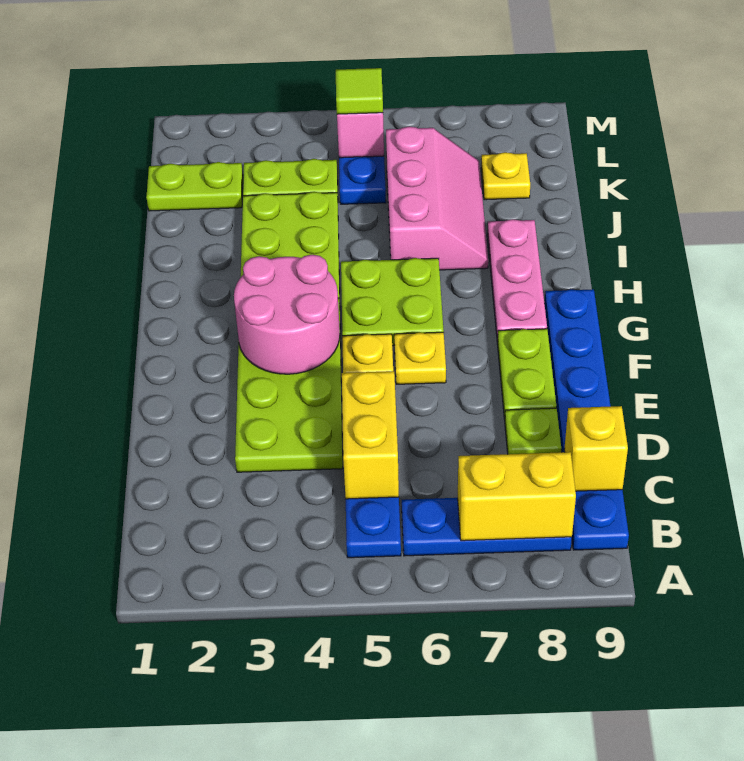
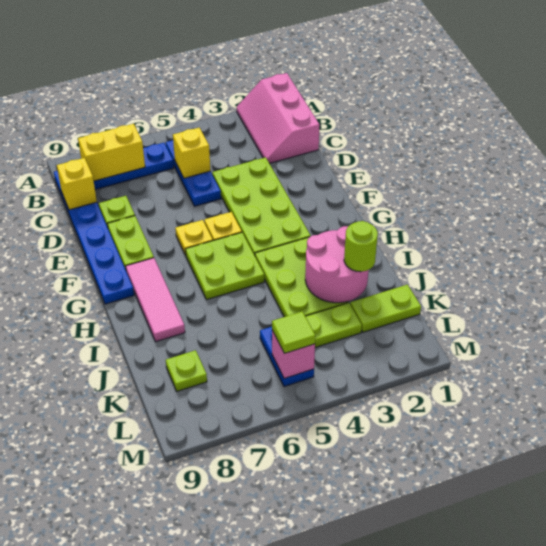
yellow 1x2 brick [342,371,399,499] -> yellow 1x1 brick [173,128,210,178]
pink 2x2 round brick [234,255,340,374] -> pink 2x2 round brick moved to [305,226,369,303]
pink 1x3 plate [487,219,547,342] -> pink 1x3 tile [126,258,185,342]
pink 2x3 slope [386,126,488,270] -> pink 2x3 slope moved to [237,73,320,163]
none -> lime 1x1 round brick [344,221,378,272]
yellow 1x1 plate [481,152,530,200] -> lime 1x1 plate [166,350,207,391]

